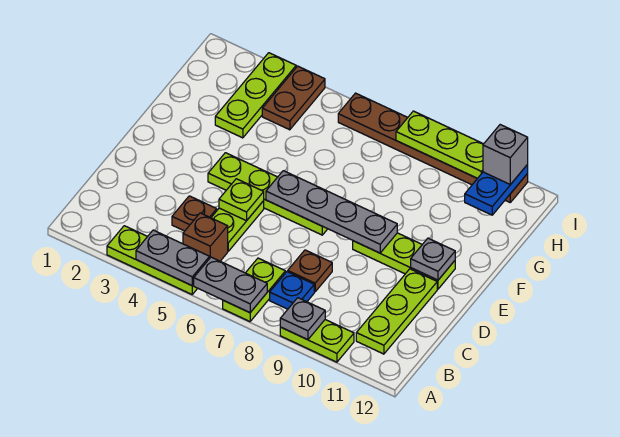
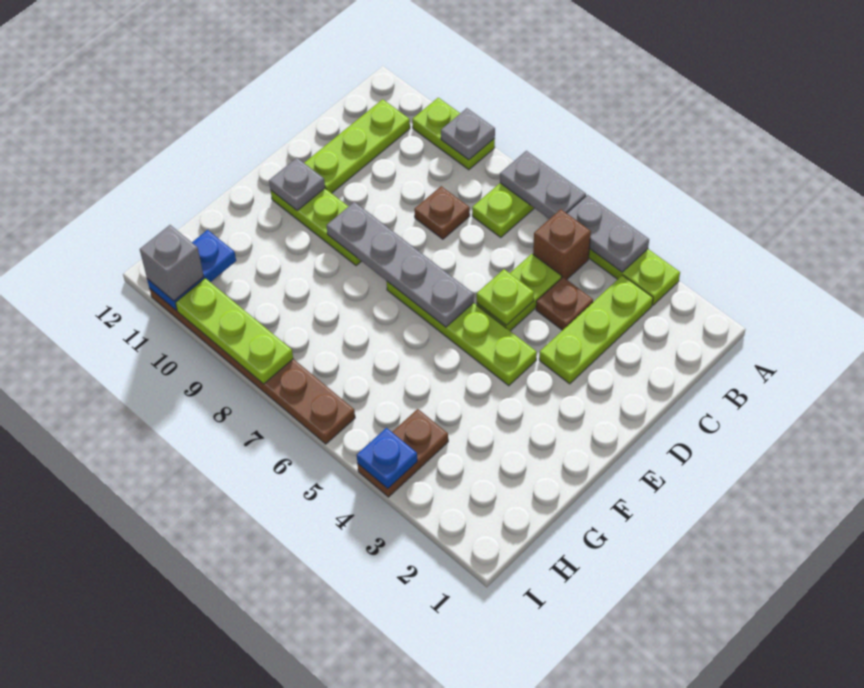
blue 1x1 plate [270,272,314,309] -> blue 1x1 plate moved to [357,428,417,489]
lime 1x3 plate [215,53,296,138] -> lime 1x3 plate moved to [539,275,653,384]

